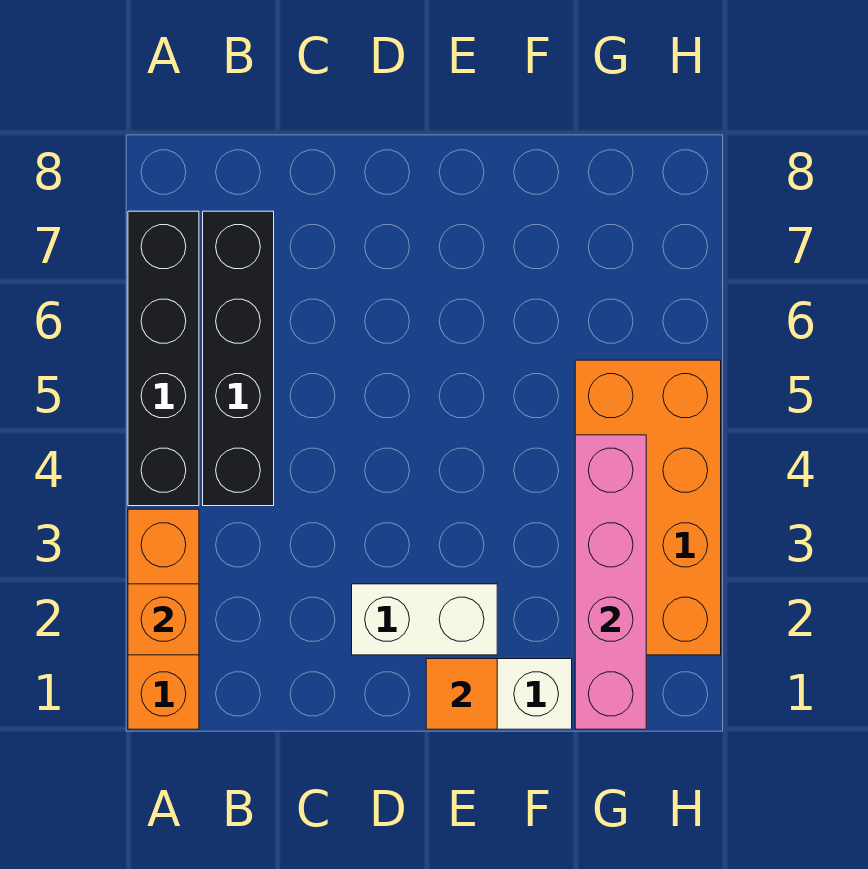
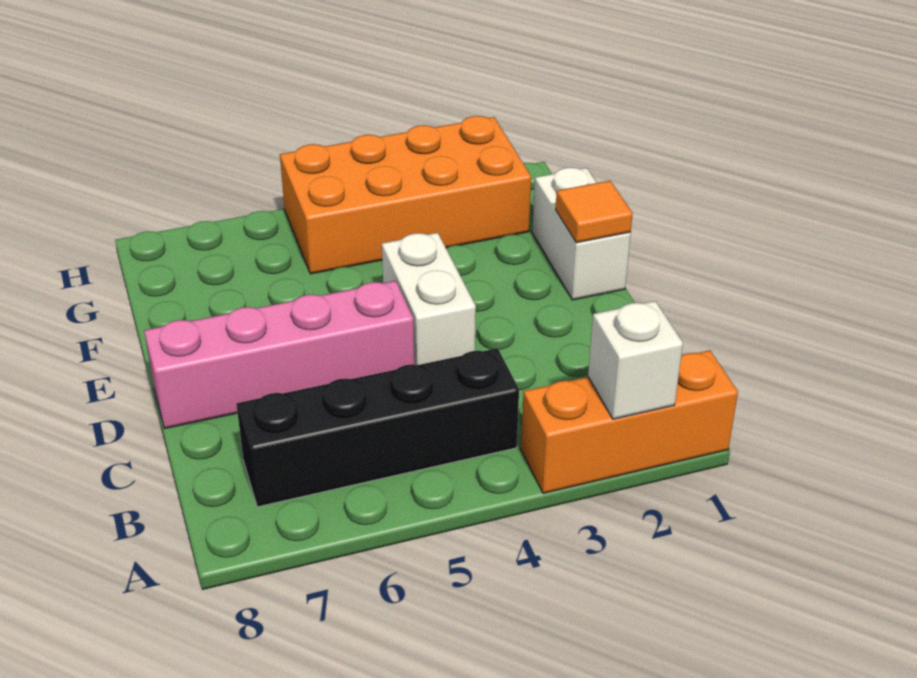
orange 1x1 brick [128,584,199,655] -> white 1x1 brick [588,301,683,419]
black 1x4 brick [128,211,199,506] -> none
white 1x2 brick [352,584,497,655] -> white 1x2 brick moved to [382,233,476,365]
pink 1x4 brick [575,435,646,729] -> pink 1x4 brick moved to [144,281,414,429]

